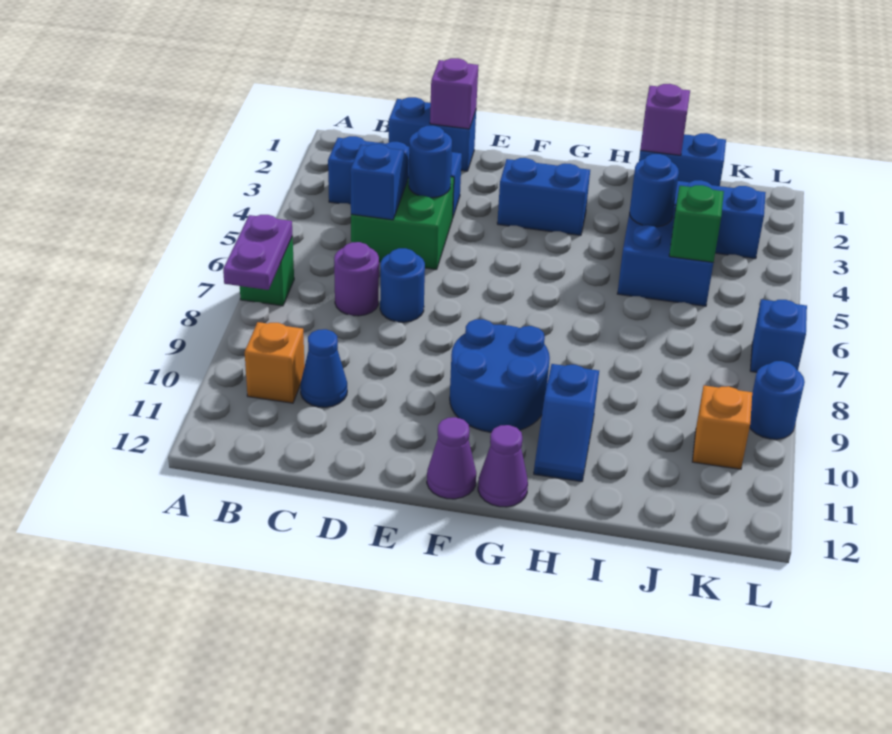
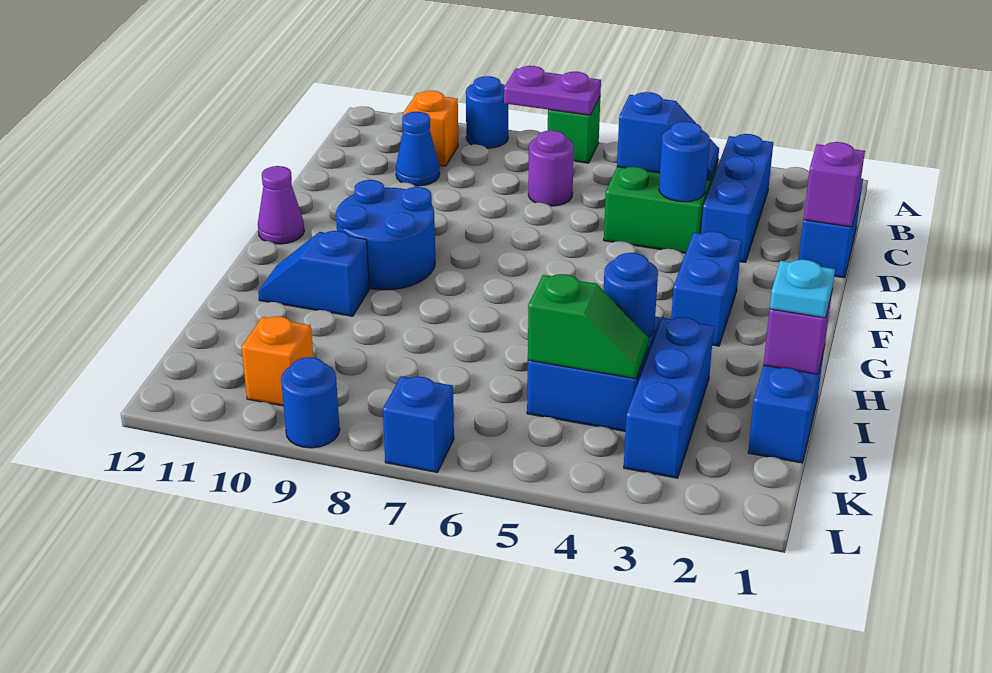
blue 1x1 round brick [380,248,425,322] -> blue 1x1 round brick moved to [466,76,509,148]
purple 1x1 cone [478,425,528,507] -> none
none -> cyan 1x1 plate [770,260,835,318]

